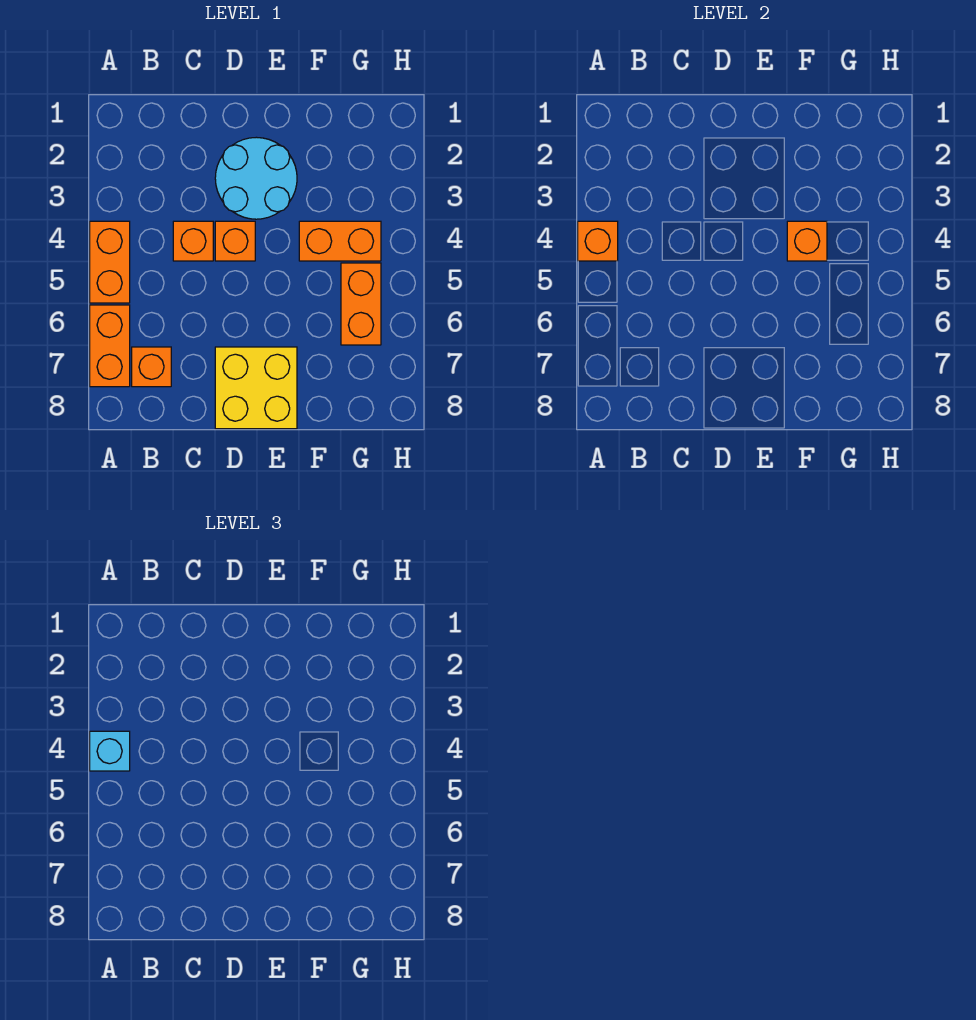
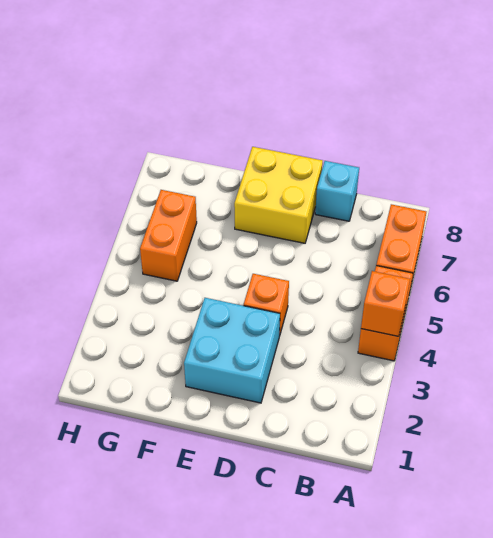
cyan 1x1 brick [90,731,130,771] -> cyan 1x1 brick moved to [315,161,359,221]
orange 1x1 brick [132,347,171,387] -> none
orange 1x1 brick [173,221,213,261] -> none
cyan 2x2 round brick [215,137,297,219] -> cyan 2x2 brick [184,298,280,403]
orange 1x2 brick [299,221,381,261] -> none
orange 1x1 brick [787,221,827,261] -> none

